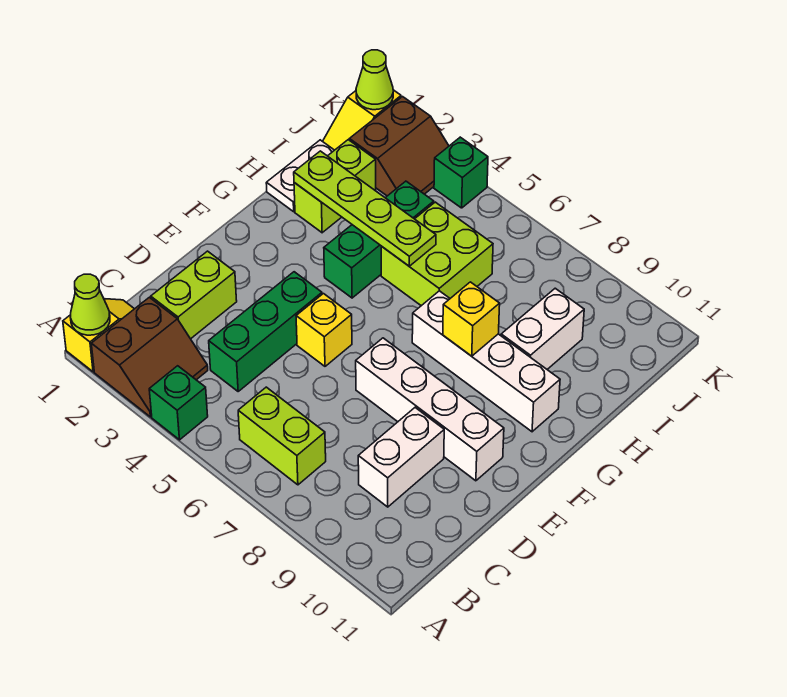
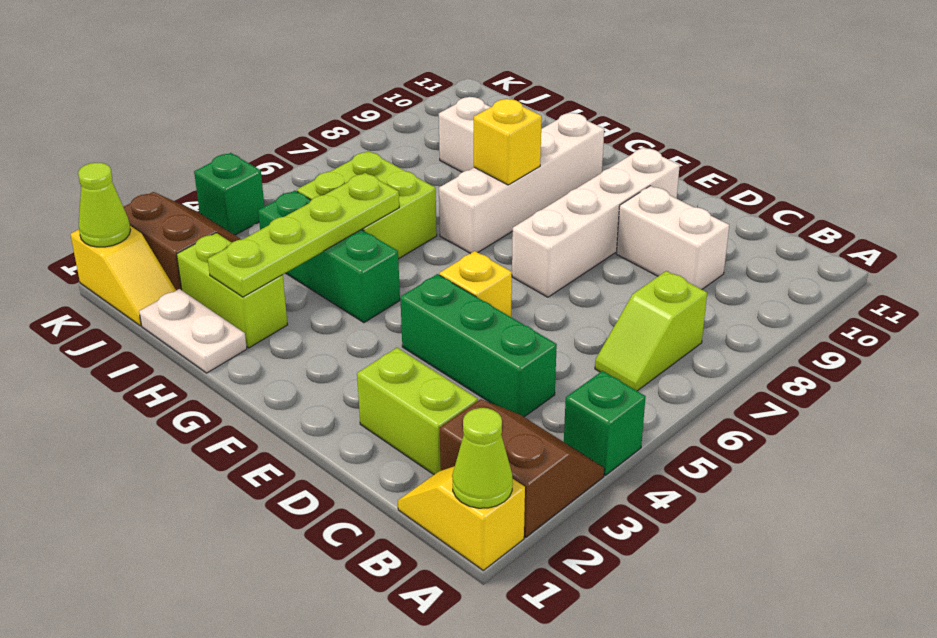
lime 1x2 brick [238,387,326,485] -> lime 1x2 slope [595,271,707,391]

